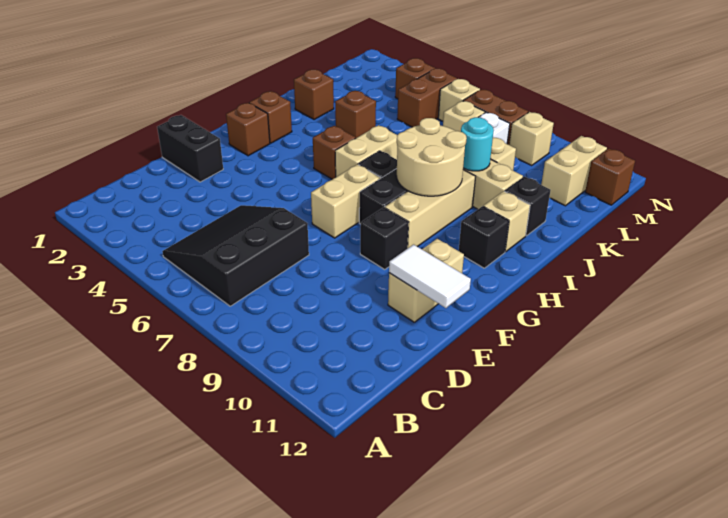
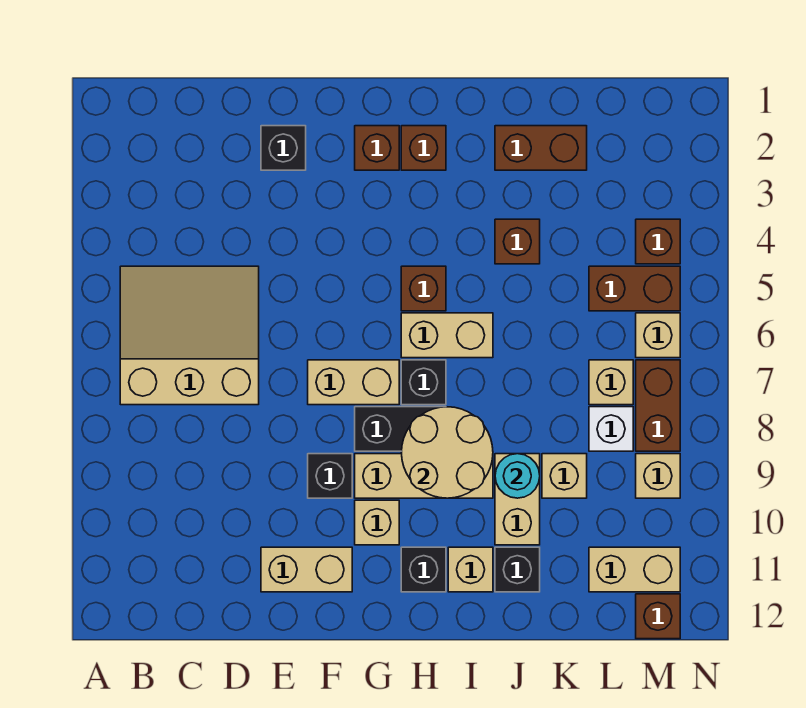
black 3x3 slope [162,205,309,306] -> tan 3x3 slope [120,266,259,405]
black 1x2 brick [157,115,223,182] -> black 1x1 brick [261,126,306,170]
white 1x2 tile [389,245,471,308] -> none
none -> tan 1x1 brick [355,500,399,545]
brown 1x1 brick [294,70,334,120] -> brown 1x2 brick [495,126,587,170]

